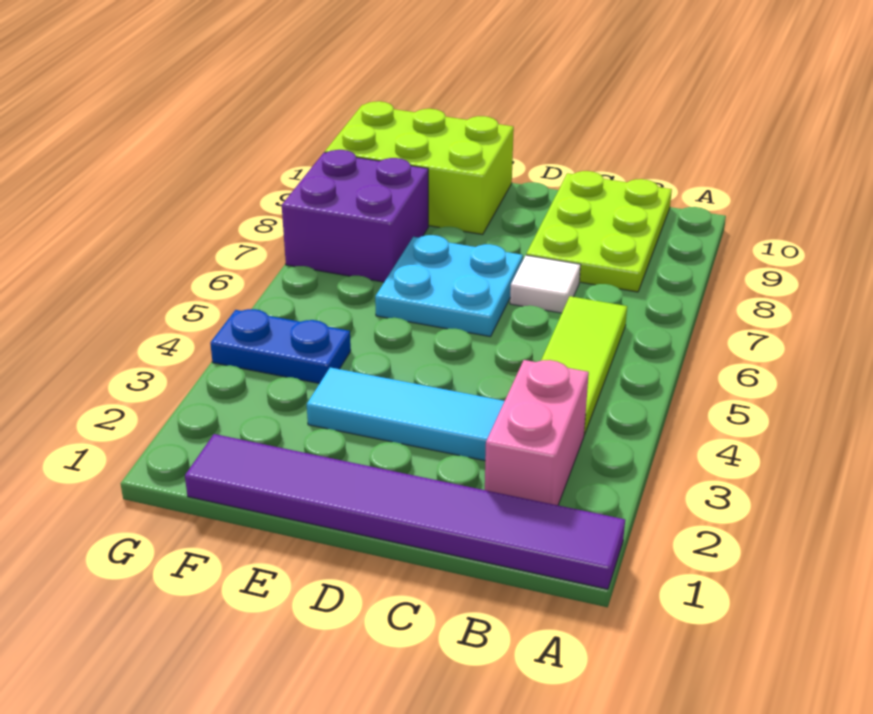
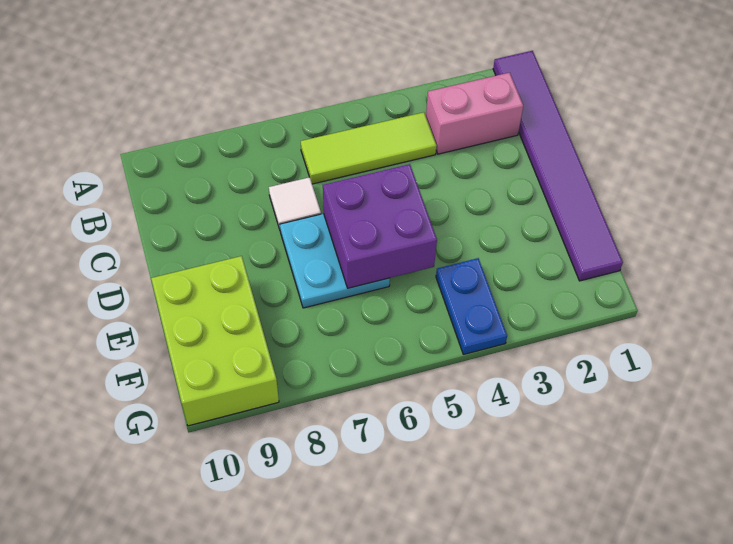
lime 2x3 plate [526,171,672,292] -> none
cyan 1x3 tile [307,367,504,461] -> none
purple 2x2 brick [282,150,428,282] -> purple 2x2 brick moved to [323,164,437,288]

